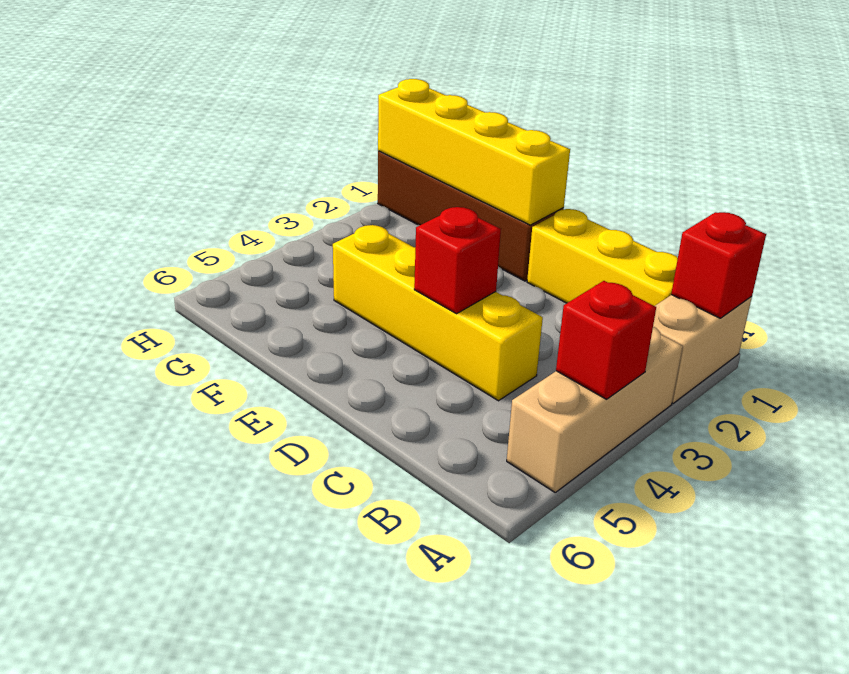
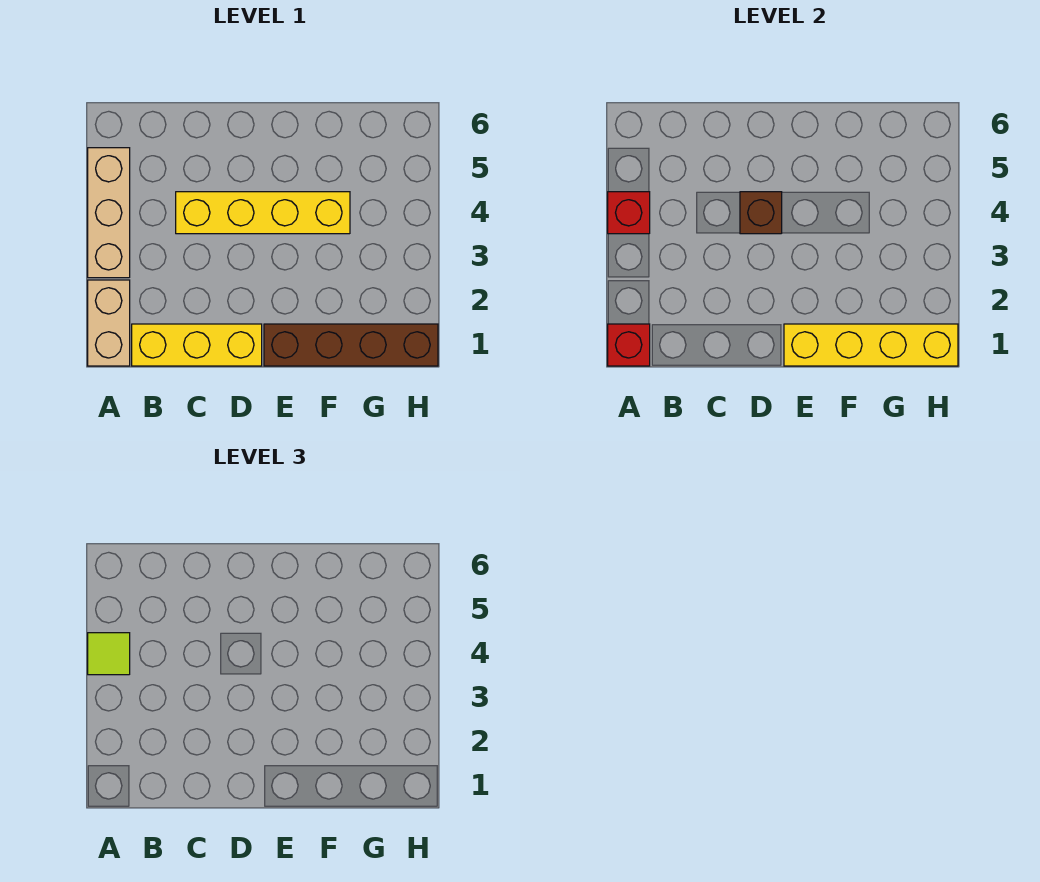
none -> lime 1x1 tile [88,633,130,675]
red 1x1 brick [414,207,501,314] -> brown 1x1 brick [740,192,782,234]

